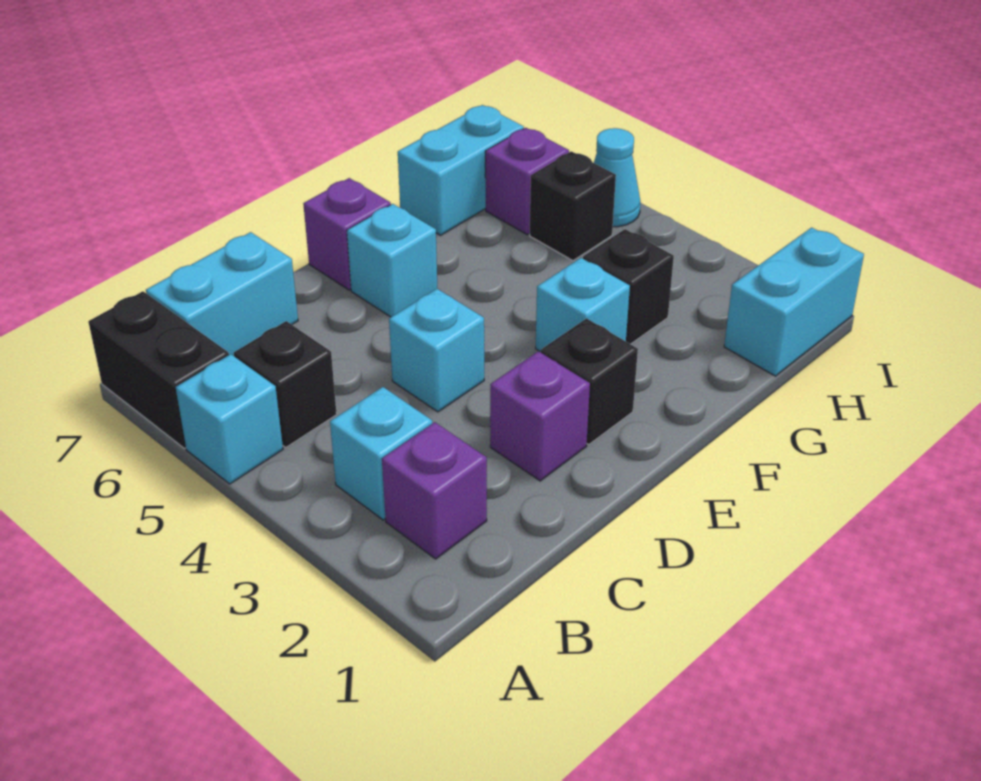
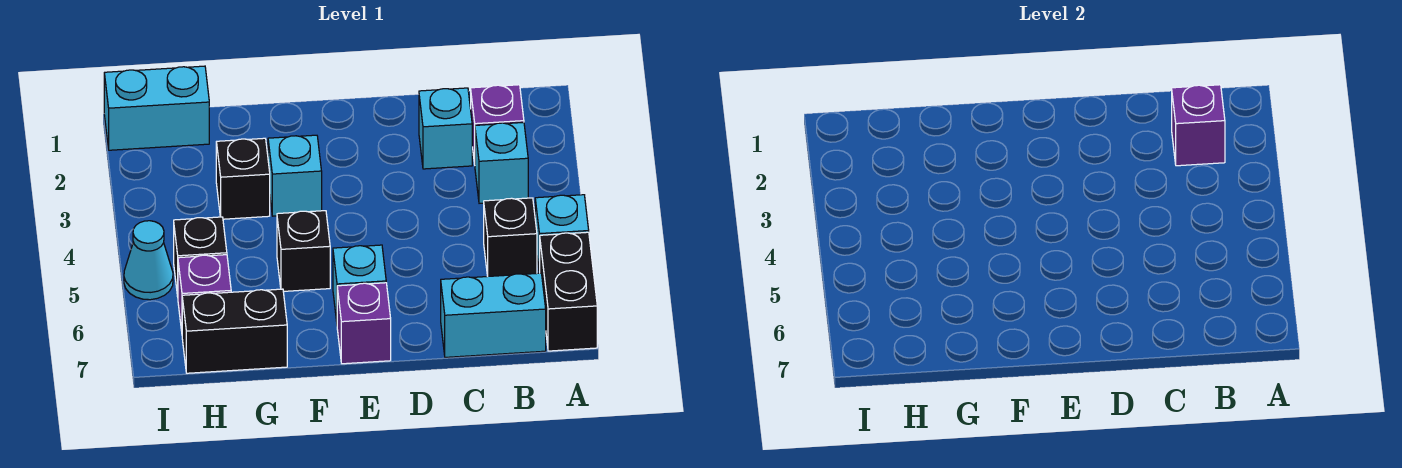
purple 1x1 brick [490,351,590,481] -> purple 1x1 brick moved to [1172,85,1225,166]
cyan 1x1 brick [389,289,484,412] -> cyan 1x1 brick moved to [419,88,472,169]
black 1x1 brick [541,318,638,444] -> black 1x1 brick moved to [277,211,330,291]
cyan 1x2 brick [398,105,524,235] -> black 1x2 brick [182,289,287,373]

